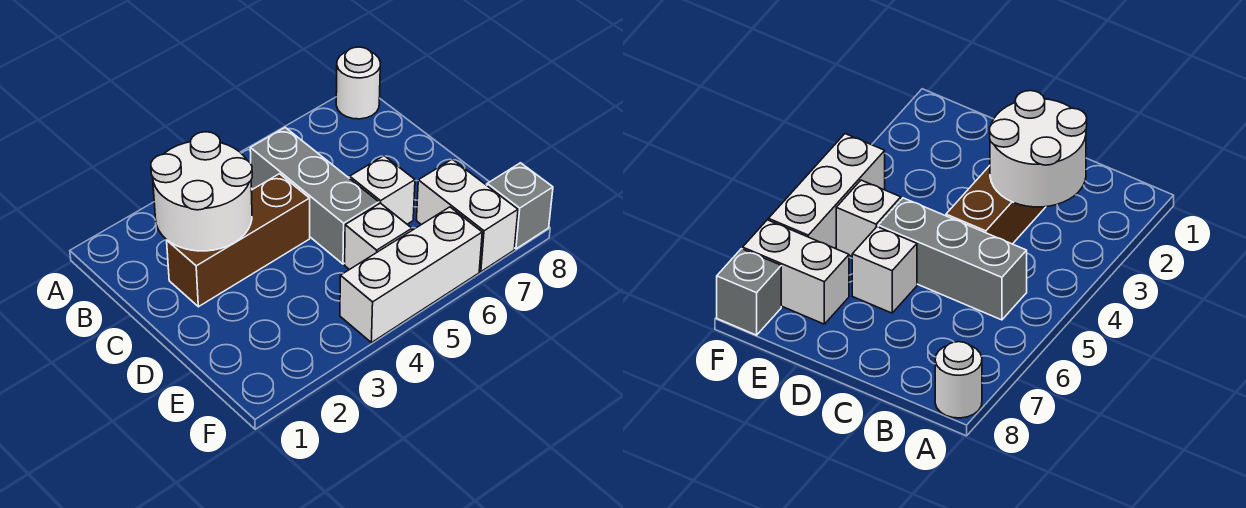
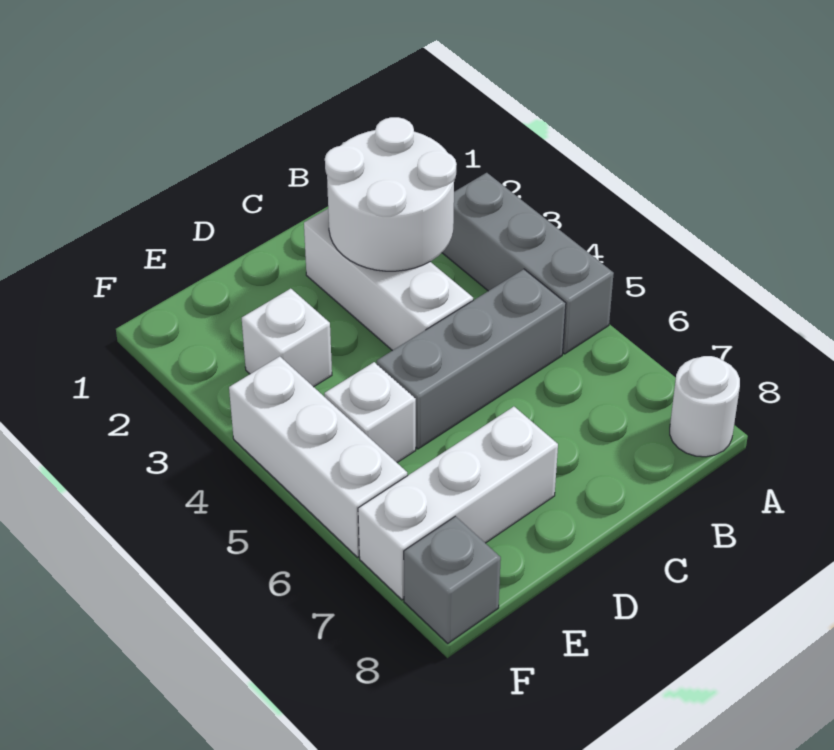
none -> grey 1x3 brick [442,173,614,354]
brown 1x3 brick [167,174,310,307] -> white 1x3 brick [304,209,473,351]
white 1x1 brick [350,156,415,224] -> white 1x1 brick moved to [242,289,332,387]
white 1x2 brick [416,159,518,272] -> white 1x3 brick [358,407,558,600]

